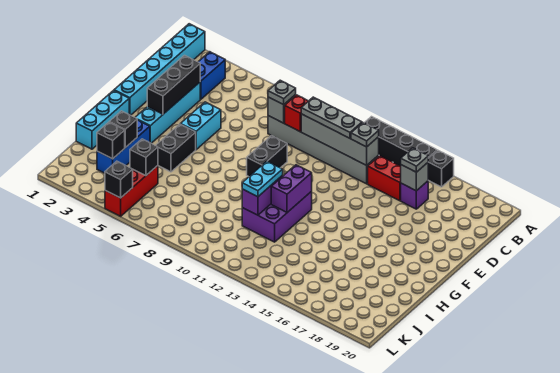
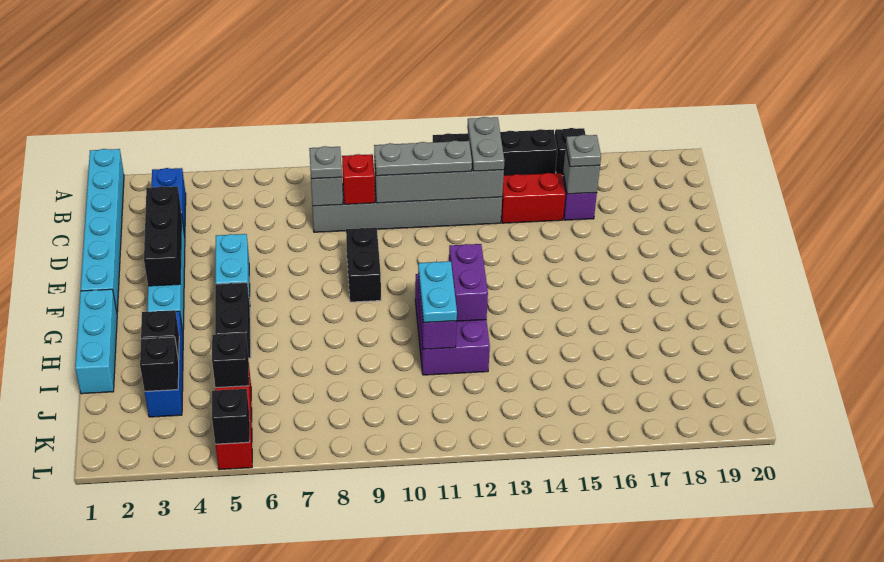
grey 1x1 plate [351,123,379,147] -> grey 1x2 plate [467,117,504,171]

